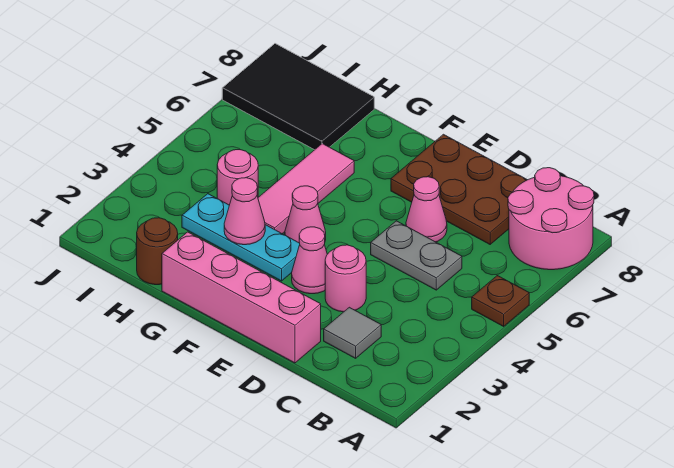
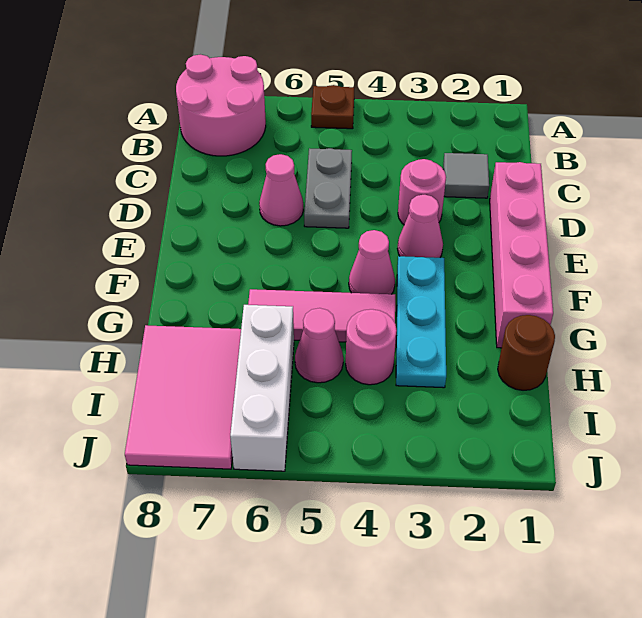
brown 2x3 plate [391,134,527,244] -> none
pink 1x1 cone [224,178,265,245] -> pink 1x1 cone moved to [295,308,343,383]
none -> white 1x3 brick [230,305,294,471]
black 2x3 tile [222,44,374,150] -> pink 2x3 tile [125,325,241,469]

